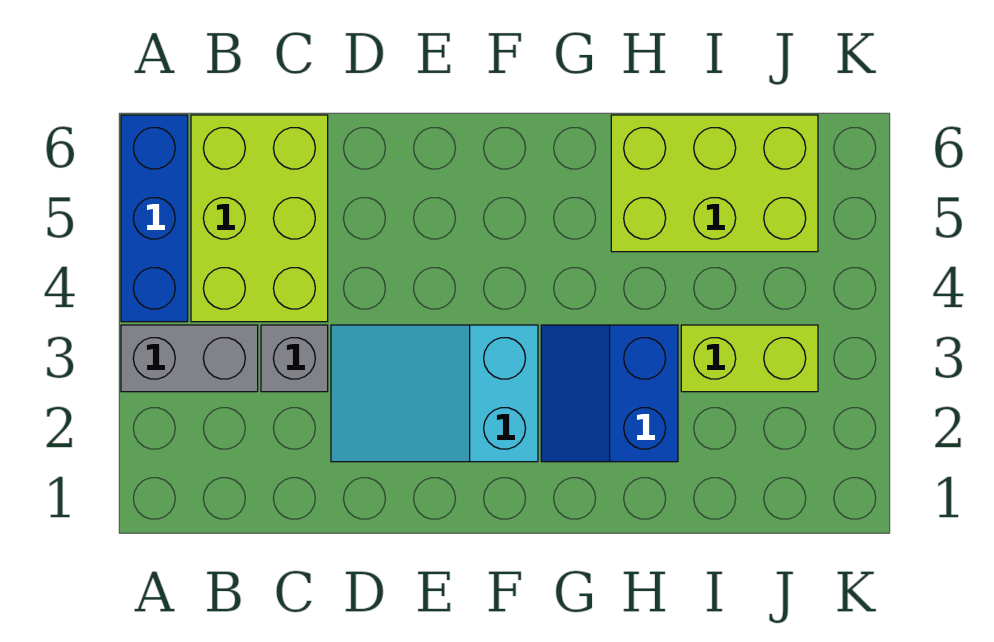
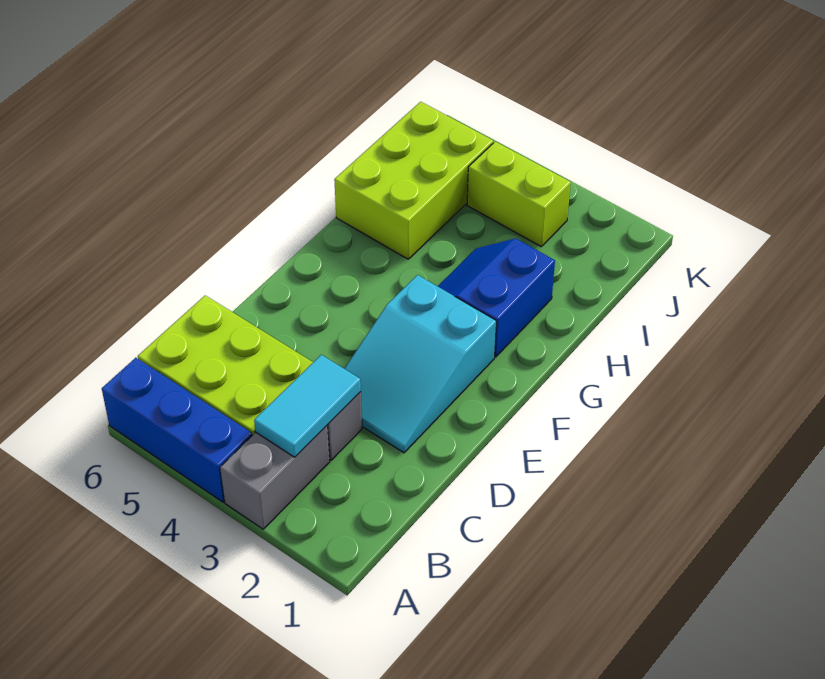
none -> cyan 1x2 tile [254,355,361,457]
blue 2x2 slope [541,325,678,462] -> blue 2x2 slope turned to [438,239,555,357]
lime 1x2 brick [681,325,818,392] -> lime 1x2 brick turned to [467,142,571,246]

